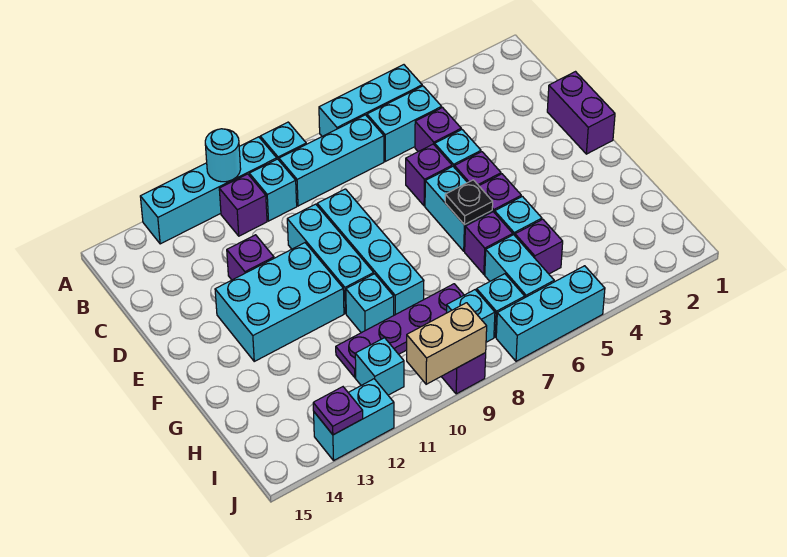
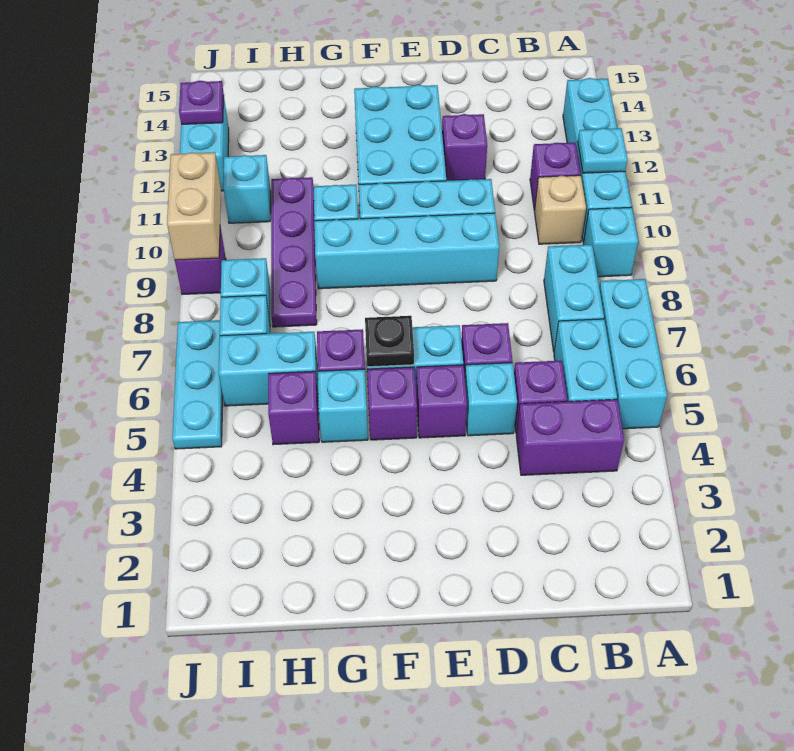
cyan 1x1 round brick [205,129,241,182] -> cyan 1x1 plate [578,128,628,173]
cyan 1x3 brick [279,115,384,206] -> cyan 1x2 brick [544,245,604,351]
cyan 1x1 brick [249,159,297,221] -> tan 1x1 brick [534,175,586,244]
purple 1x2 brick [547,72,615,154] -> purple 1x2 brick moved to [516,399,624,475]
cyan 1x3 brick [496,266,605,361] -> cyan 1x3 plate [172,320,223,449]

